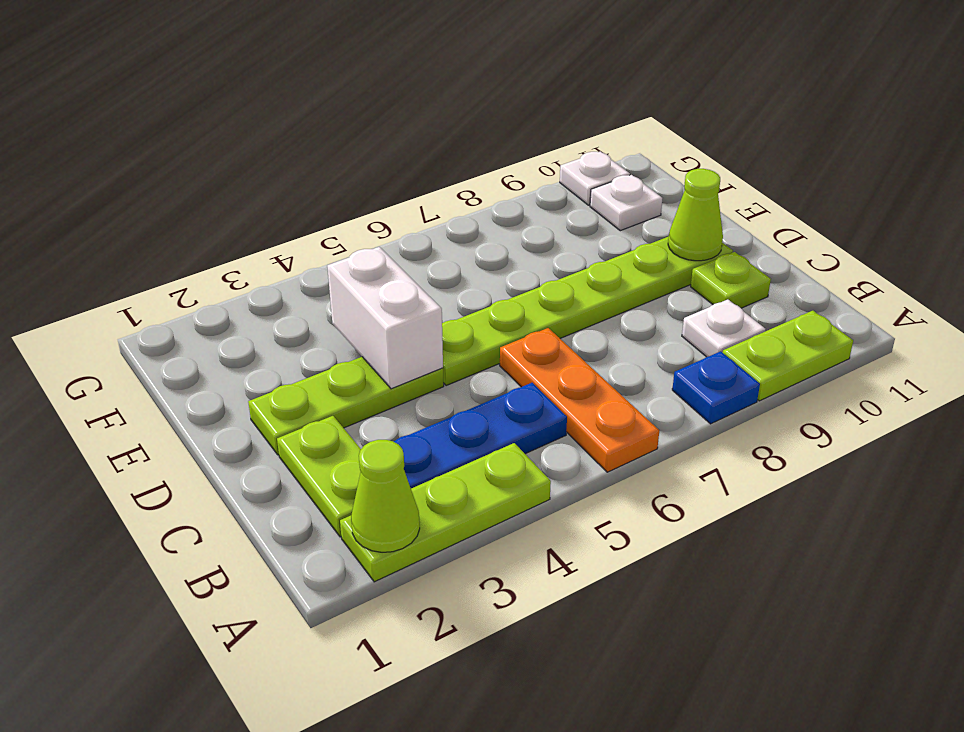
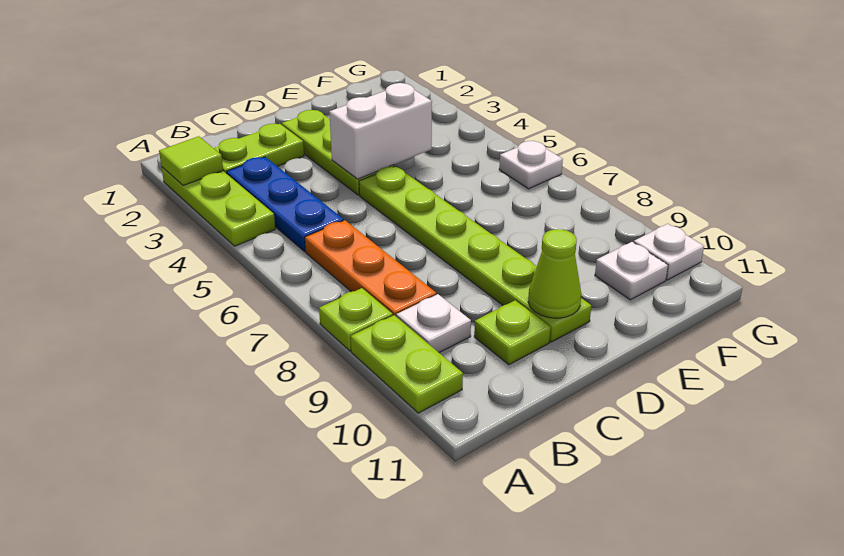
lime 1x1 cone [351,440,420,552] -> lime 1x1 tile [159,136,223,186]
orange 1x3 plate [500,328,659,472] -> orange 1x3 plate turned to [305,220,436,316]
blue 1x1 plate [672,351,760,424] -> lime 1x1 plate [319,288,393,351]
none -> white 1x1 plate [499,141,563,189]

